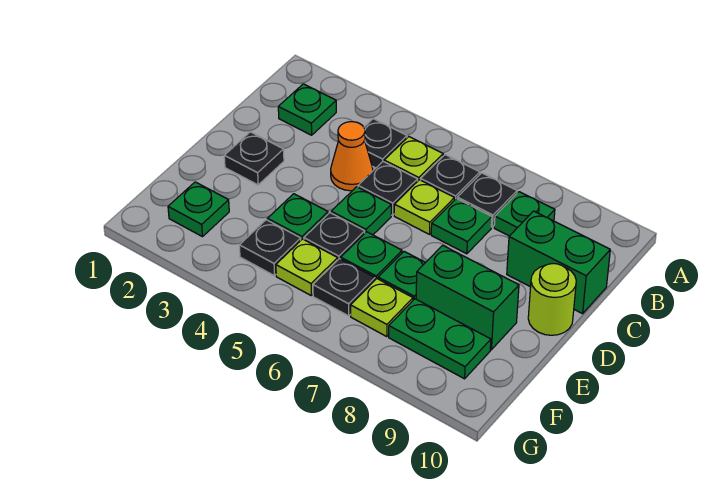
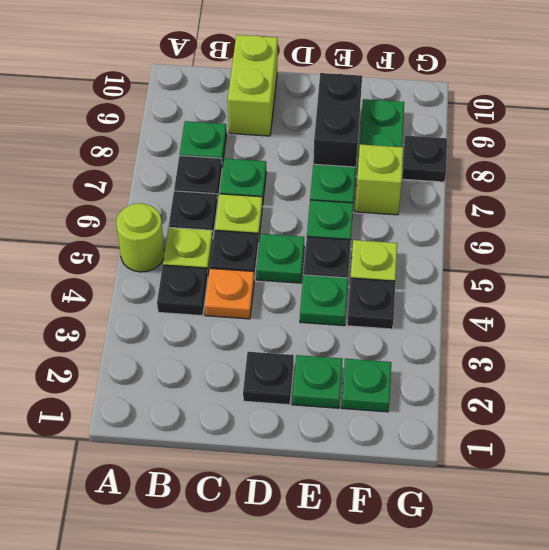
green 1x1 plate [278,84,336,135] -> green 1x1 plate moved to [292,355,342,408]
orange 1x1 cone [331,122,373,191] -> orange 1x1 plate [205,268,254,319]
green 1x2 brick [507,211,610,314] -> lime 1x2 brick [228,35,278,136]
lime 1x1 round brick [528,264,576,335] -> lime 1x1 round brick moved to [116,203,164,272]
green 1x2 brick [416,245,519,350] -> black 1x2 brick [313,73,362,167]
black 1x1 plate [313,259,375,316] -> black 1x1 plate moved to [402,136,447,182]
lime 1x1 plate [351,279,413,337] -> lime 1x1 brick [355,144,403,215]

